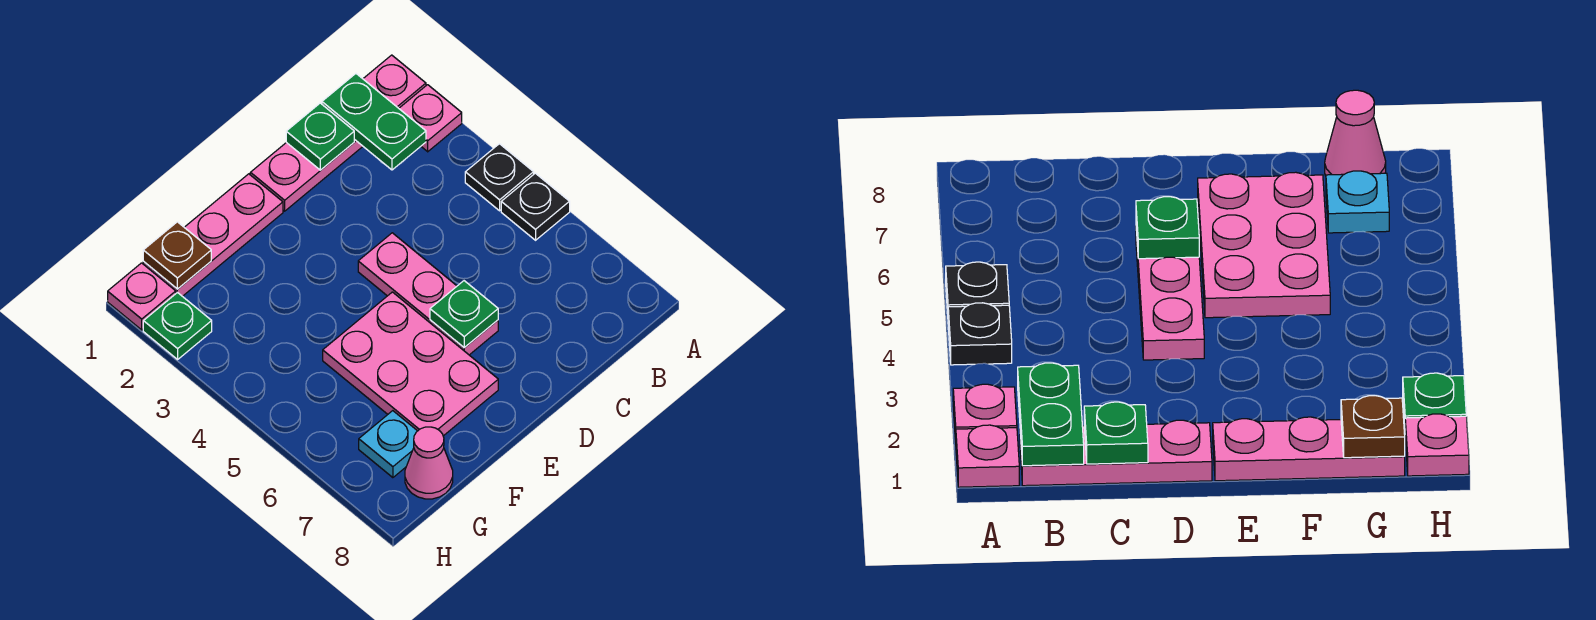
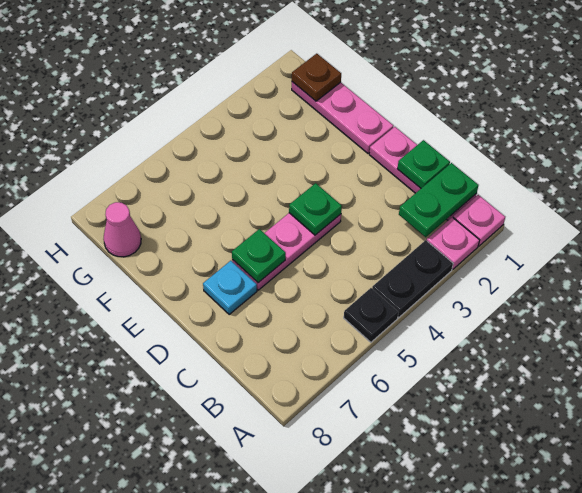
black 1x1 plate [465,144,534,211] -> black 1x2 plate [372,240,453,318]
pink 2x3 plate [323,292,498,436] -> none
cyan 1x1 plate [359,411,417,478] -> cyan 1x1 plate moved to [203,261,257,314]
pink 1x1 plate [108,263,176,330] -> none
green 1x1 plate [143,292,212,359] -> green 1x1 plate moved to [289,183,342,235]

